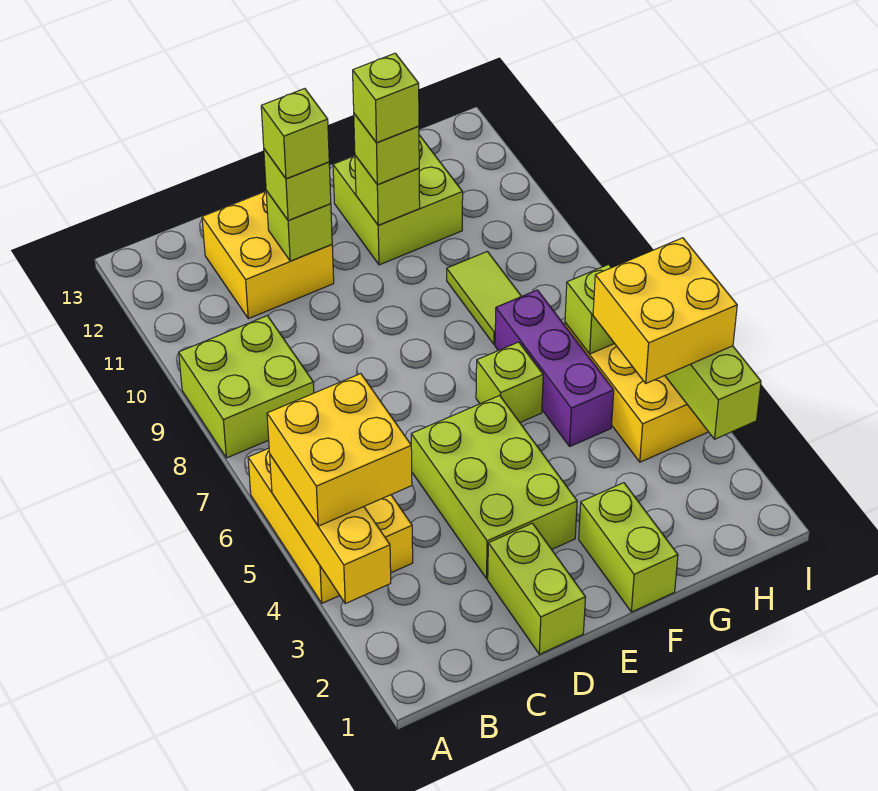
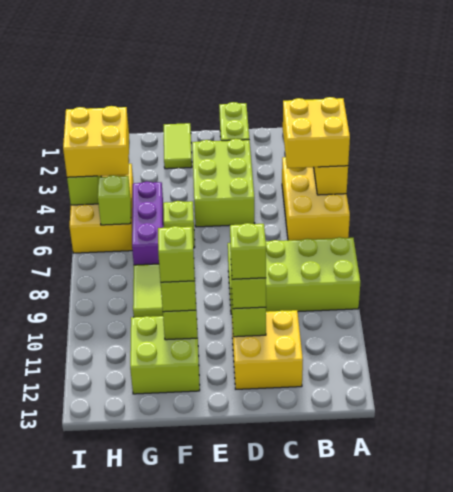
lime 2x2 brick [179,316,314,458] -> lime 2x4 brick [228,237,360,314]
lime 1x2 brick [579,483,678,612] -> lime 1x2 tile [164,123,192,169]

